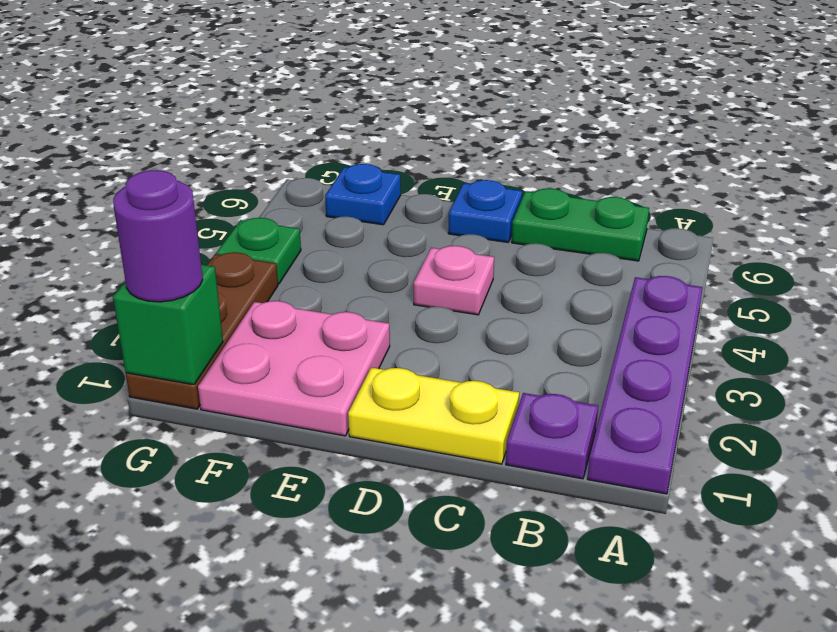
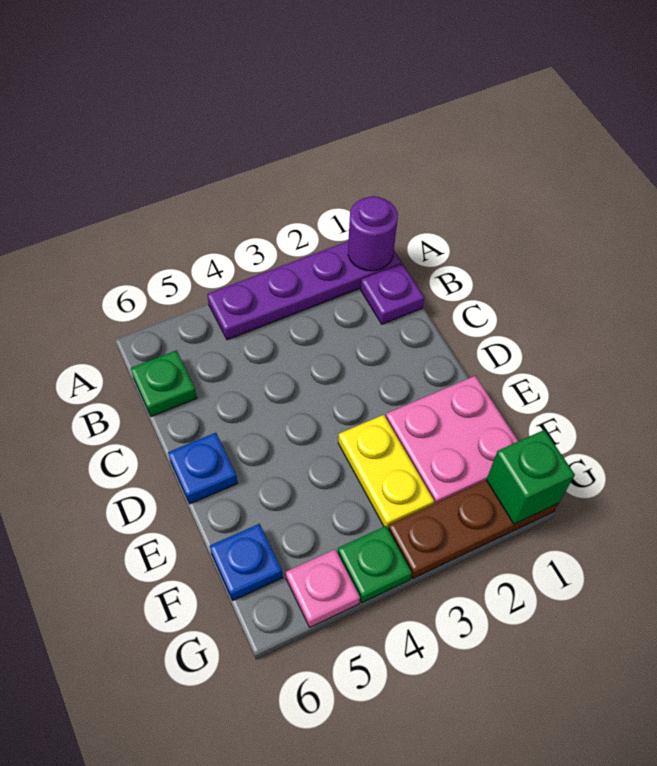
green 1x2 plate [512,188,649,261] -> green 1x1 plate [131,350,197,417]
yellow 1x2 plate [348,367,519,464] -> yellow 1x2 plate moved to [338,415,434,528]
pink 1x1 plate [414,246,494,315] -> pink 1x1 plate moved to [286,549,360,627]
purple 1x1 round brick [113,170,203,302] -> purple 1x1 round brick moved to [348,196,398,271]

